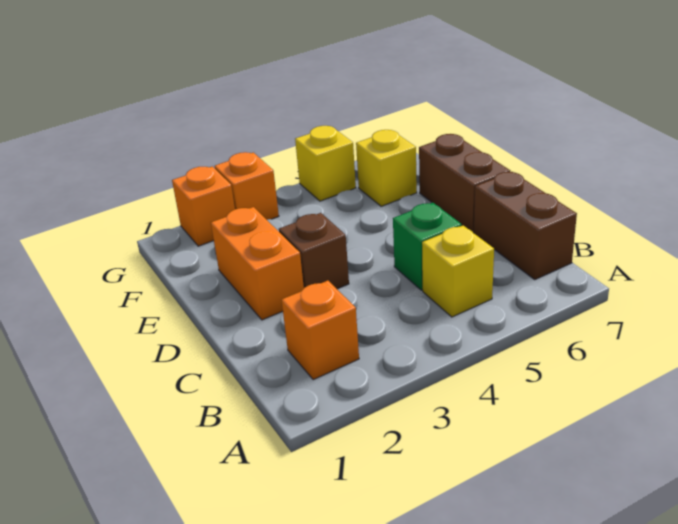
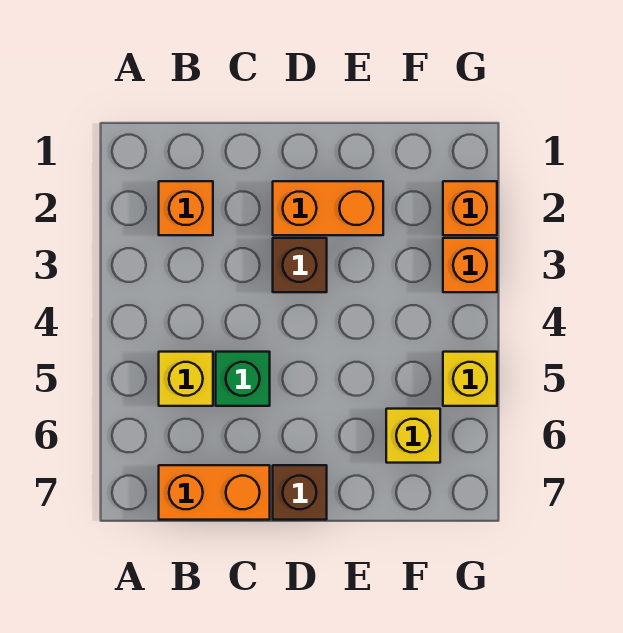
brown 1x2 brick [474,172,577,279] -> orange 1x2 brick [159,465,270,520]
brown 1x2 brick [419,134,510,233] -> brown 1x1 brick [273,465,327,520]

